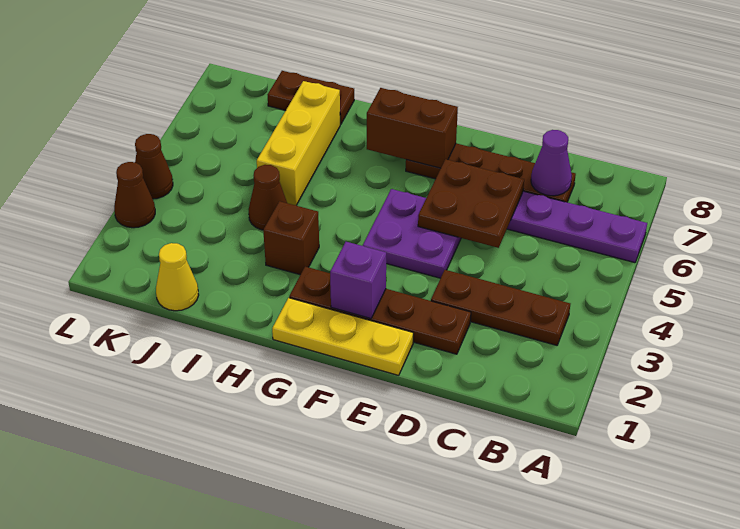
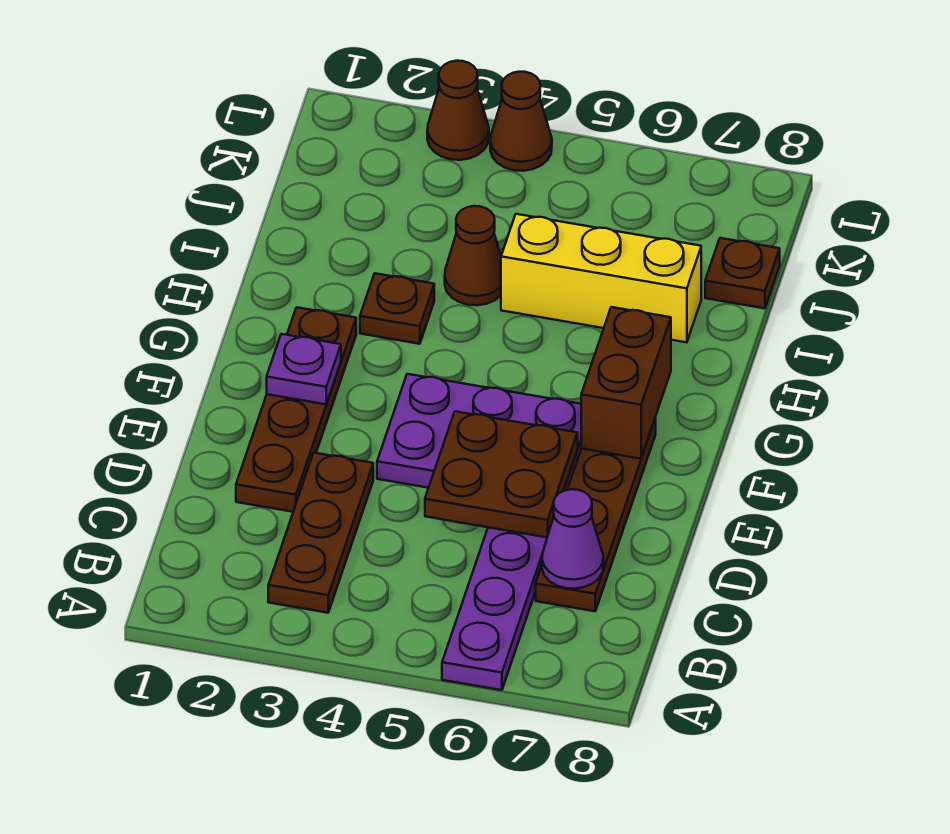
yellow 1x3 plate [272,298,413,375] -> none
purple 2x2 plate [363,189,461,278] -> purple 2x3 plate [377,374,581,491]
purple 1x1 brick [330,242,386,319] -> purple 1x1 plate [267,334,341,404]
brown 1x1 brick [263,201,319,275] -> brown 1x1 plate [360,273,434,344]
brown 1x2 plate [268,71,354,124] -> brown 1x1 plate [705,238,780,308]
yellow 1x1 cone [156,243,199,311] -> none

